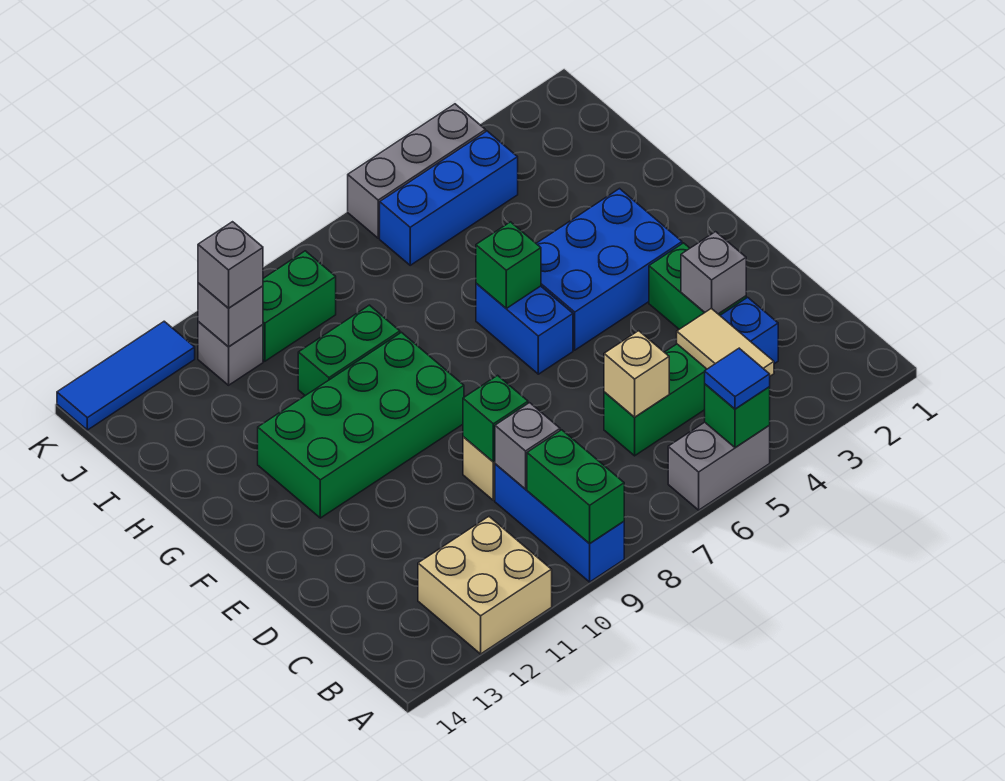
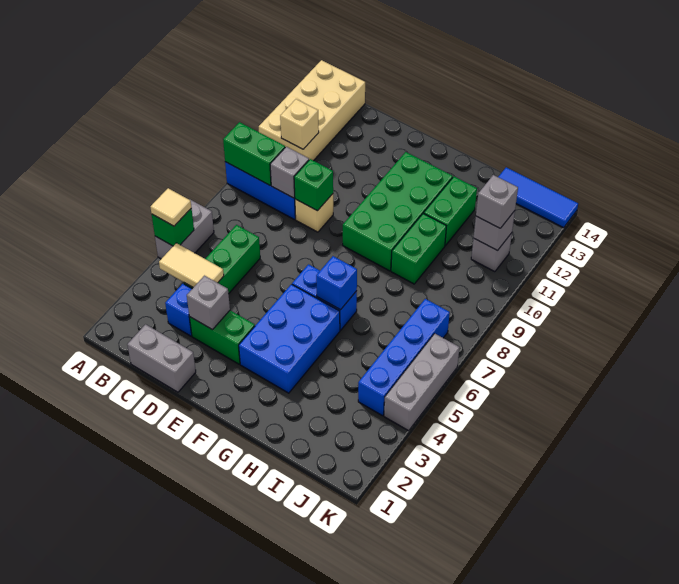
blue 1x1 tile [705,348,770,409] -> tan 1x1 tile [151,188,191,226]
tan 2x2 brick [418,517,552,654] -> tan 2x4 brick [259,60,365,161]
none -> grey 1x2 brick [127,324,196,392]
tan 1x1 brick [604,331,669,417] -> tan 1x1 brick moved to [280,99,319,149]
green 1x1 brick [476,222,541,308] -> blue 1x1 brick [316,256,357,310]
blue 1x3 brick [380,131,518,265] -> blue 1x4 brick [358,299,450,416]
green 1x2 brick [263,251,336,361] -> green 1x2 brick moved to [424,177,477,246]
blue 1x3 tile [57,321,195,430] -> blue 1x3 tile turned to [498,167,578,228]

